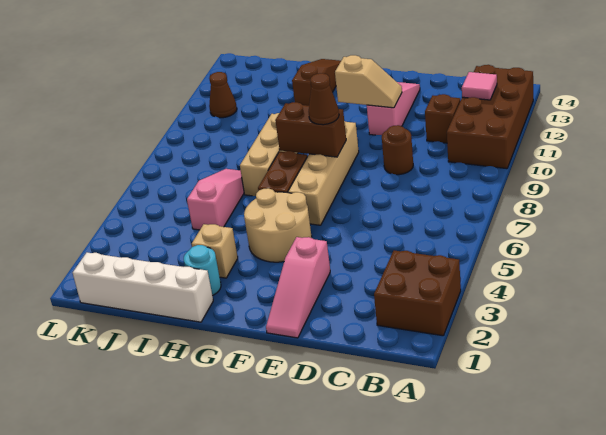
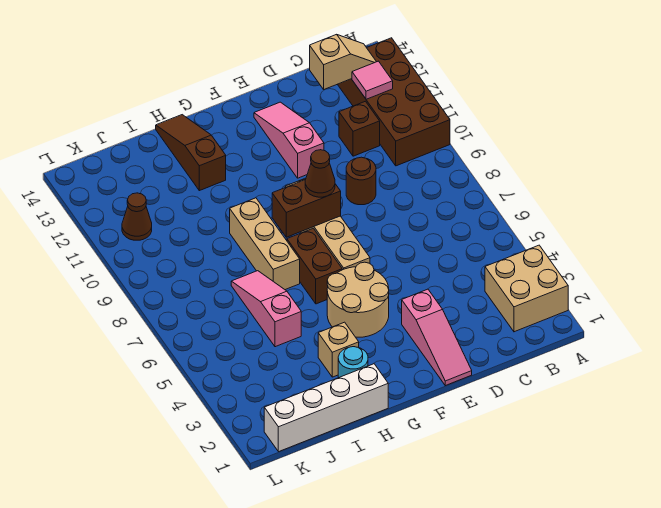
brown 2x2 brick [374,250,461,336] -> tan 2x2 brick [485,245,568,332]
tan 1x2 slope [335,55,402,108] -> tan 1x2 slope moved to [310,34,376,89]

